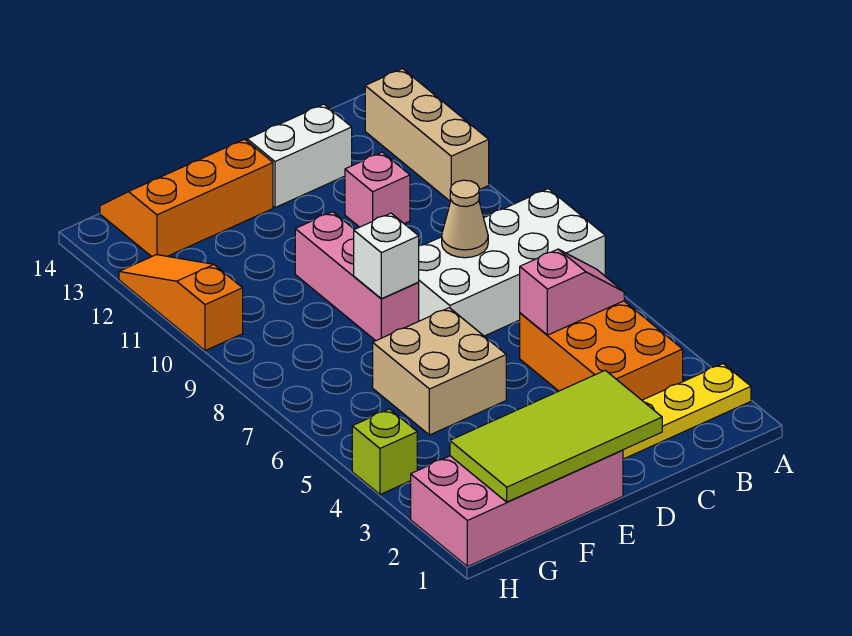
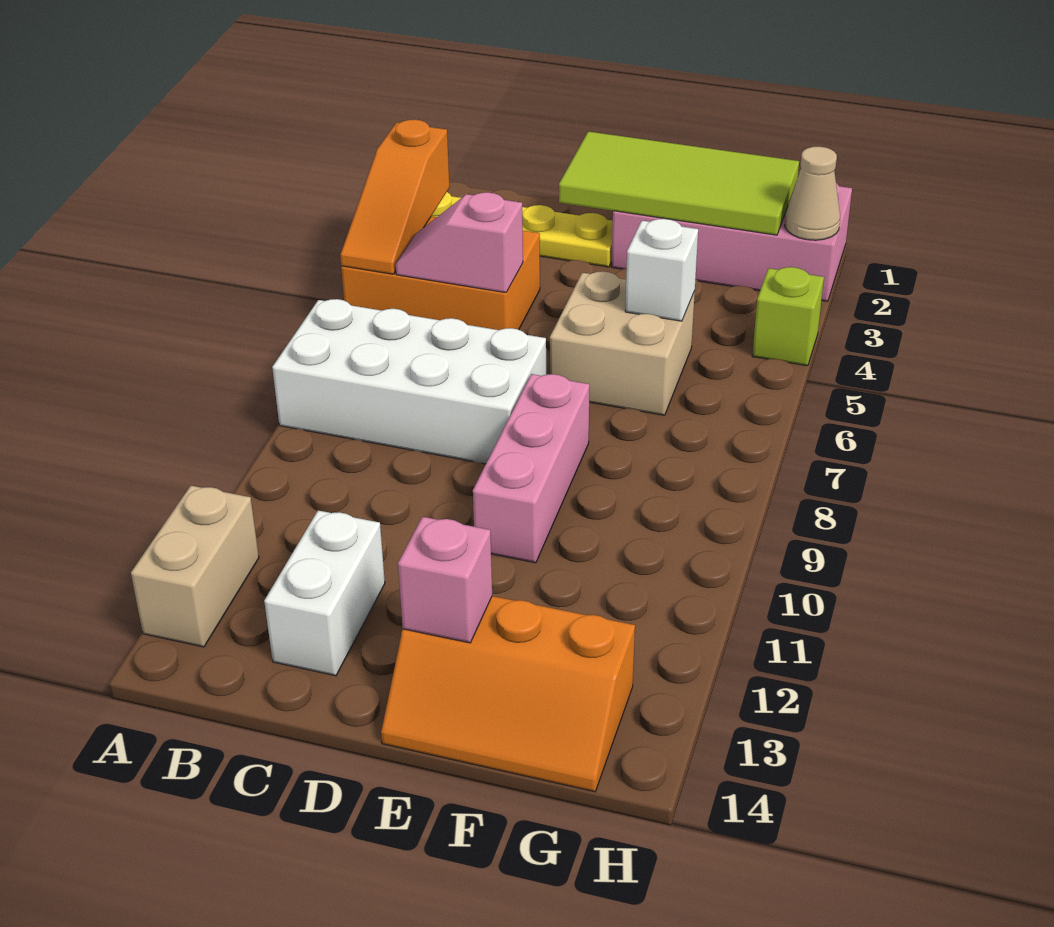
tan 1x3 brick [365,69,489,201] -> tan 1x2 brick [131,486,259,647]
orange 2x3 brick [520,301,683,400] -> orange 2x3 brick turned to [341,216,540,330]
tan 1x1 cone [442,180,488,258] -> tan 1x1 cone moved to [785,147,840,240]
pink 1x1 brick [345,152,410,227] -> pink 1x1 brick moved to [398,517,492,643]
white 1x2 brick [247,104,352,208] -> white 1x2 brick turned to [264,510,385,676]
white 1x1 brick [354,213,419,299] -> white 1x1 brick moved to [625,219,698,321]
orange 1x3 slope [119,255,243,351] -> orange 1x3 slope moved to [340,120,449,274]

